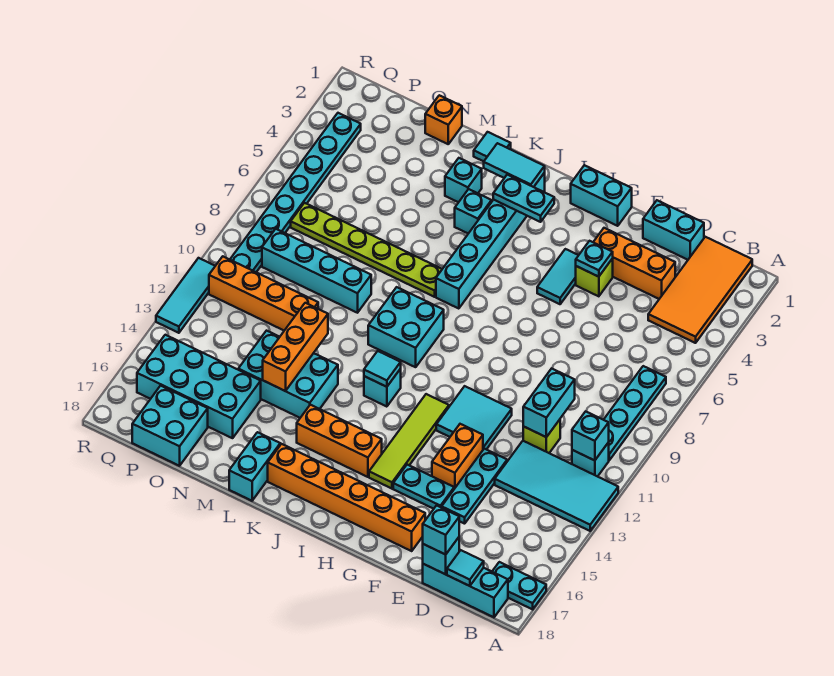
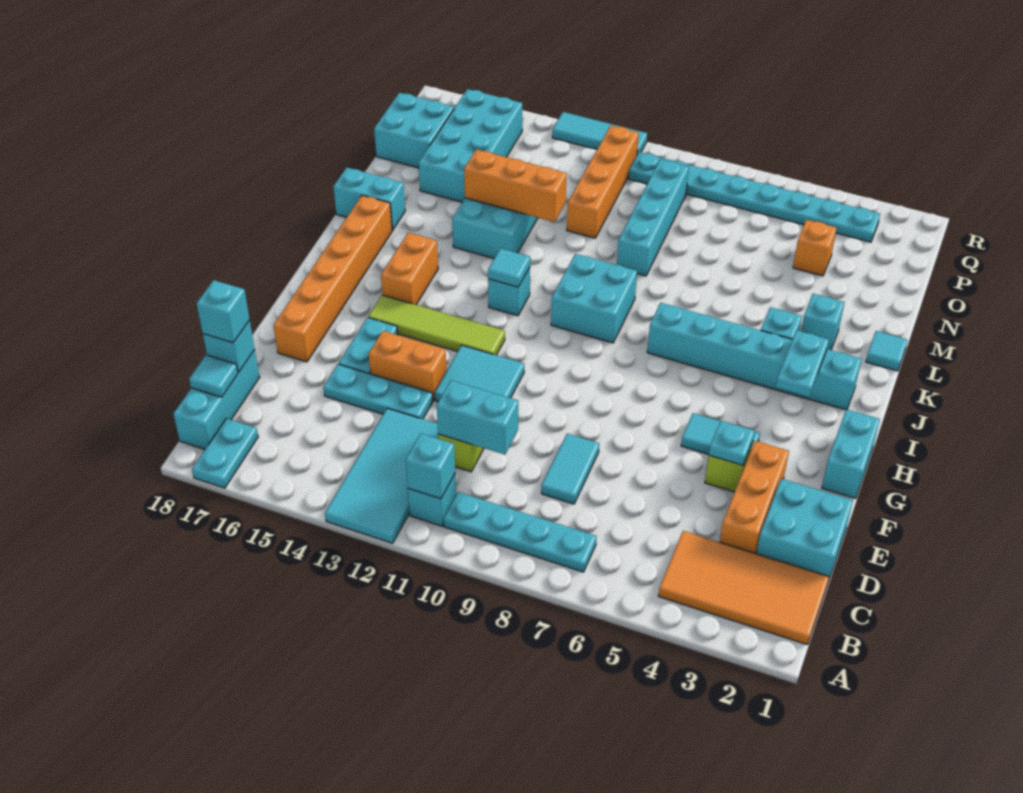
cyan 1x2 brick [643,200,704,260] -> cyan 2x2 brick [756,479,853,579]
orange 1x3 brick [297,405,382,477] -> orange 1x2 brick [381,233,438,305]
cyan 1x2 tile [484,143,545,187] -> cyan 1x2 tile moved to [541,434,599,504]
lime 1x6 plate [291,203,442,297] -> none
orange 1x1 brick [425,95,462,144] -> orange 1x1 brick moved to [793,220,837,276]

